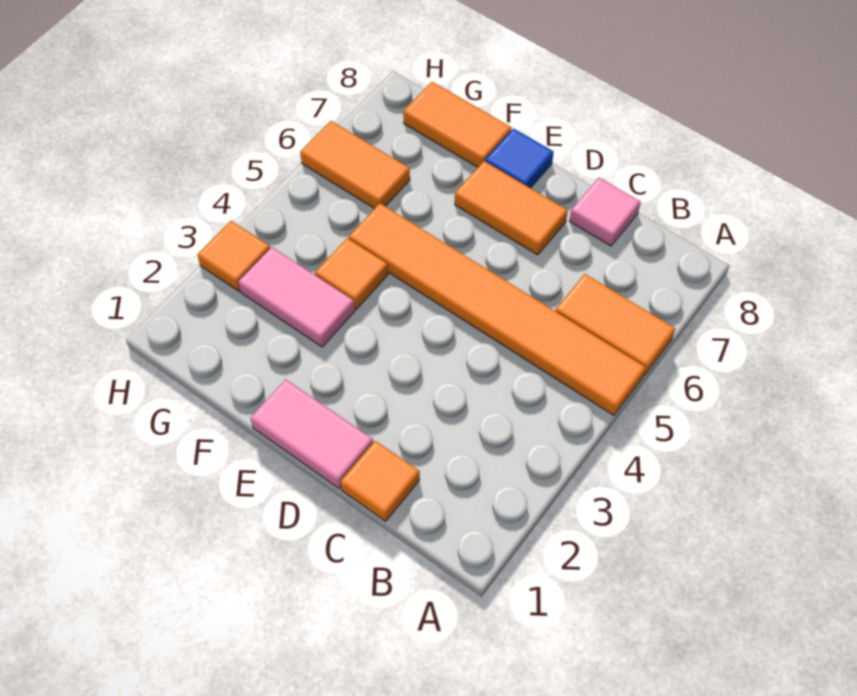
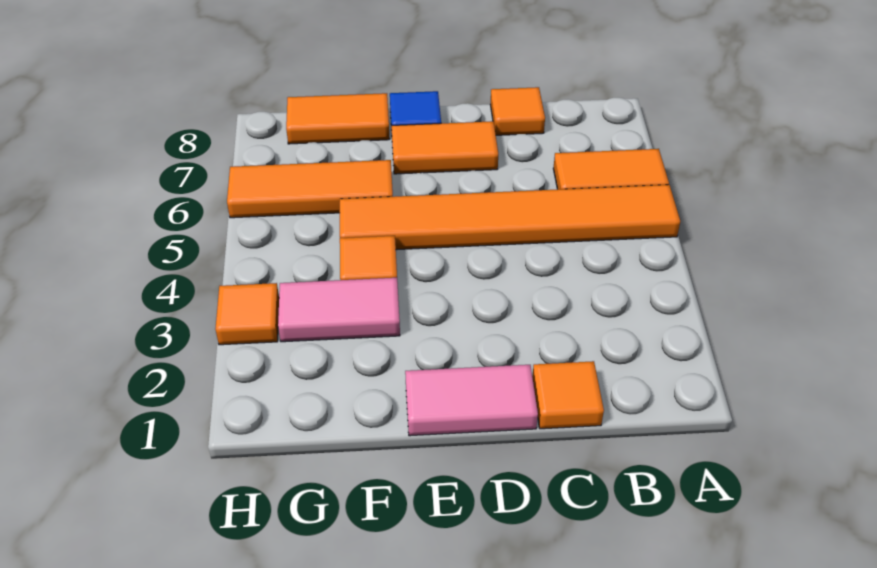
pink 1x1 tile [570,178,641,246] -> orange 1x1 tile [490,87,545,135]
orange 1x2 tile [300,121,410,209] -> orange 1x3 tile [227,160,393,218]

